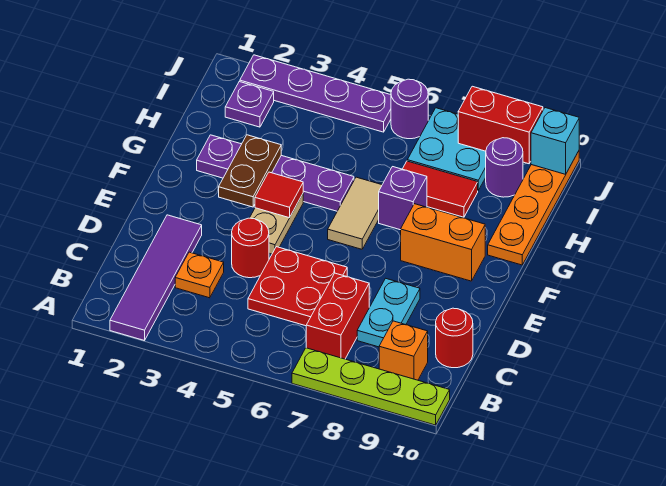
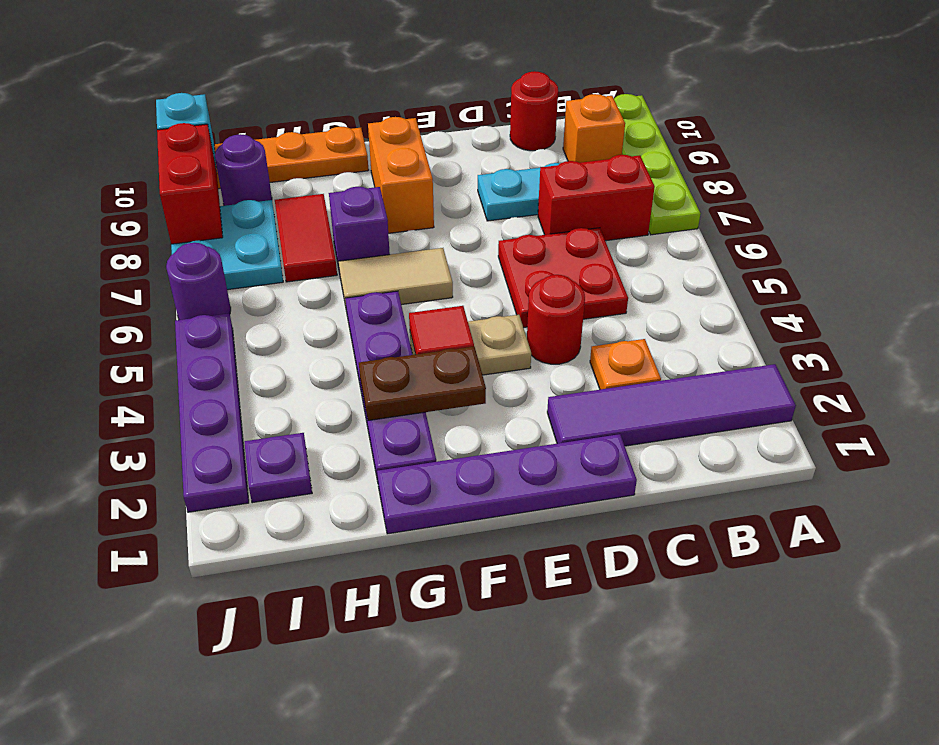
none -> purple 1x4 plate [377,434,637,534]

